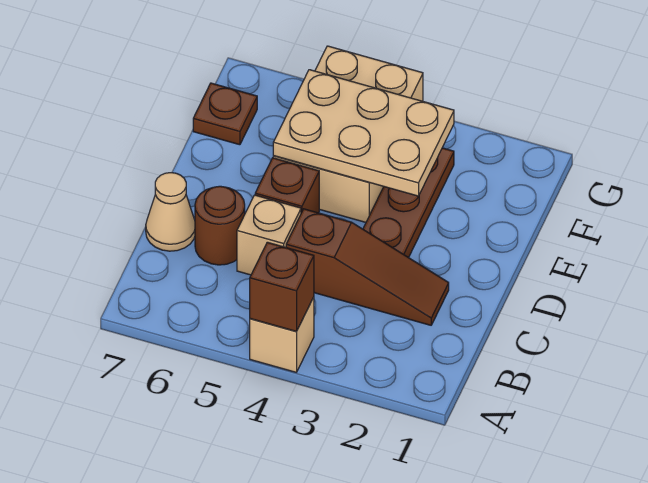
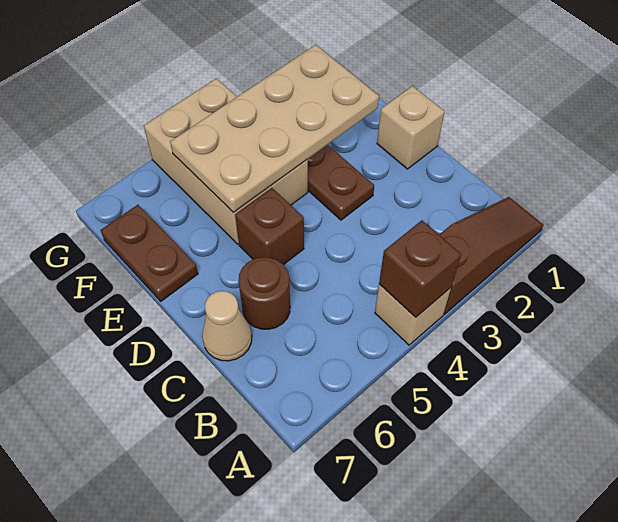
brown 1x3 slope [286,209,449,325] -> brown 1x3 slope moved to [439,197,543,314]
tan 1x1 brick [237,195,301,275] -> tan 1x1 brick moved to [377,86,445,169]
tan 2x3 plate [273,70,454,196] -> tan 2x4 plate [170,45,379,212]
brown 1x1 plate [193,83,257,145] -> brown 1x2 plate [101,205,198,301]

